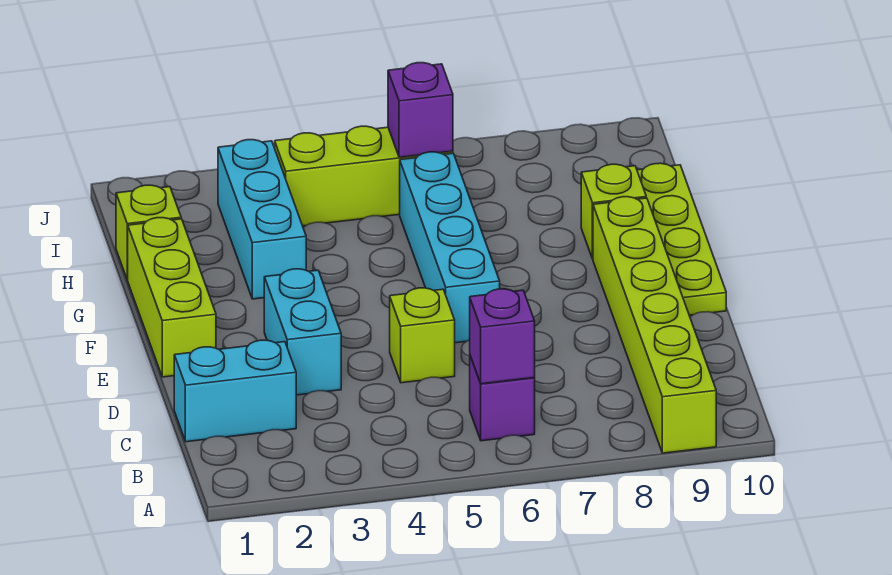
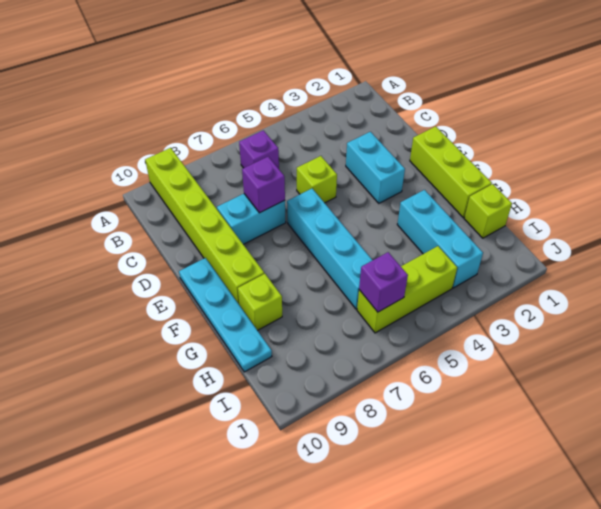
purple 1x1 brick [470,289,535,384] -> purple 1x1 brick moved to [242,157,285,213]
cyan 1x2 brick [174,340,296,442] -> cyan 1x2 brick moved to [217,194,286,244]
lime 1x4 plate [637,163,726,315] -> cyan 1x4 plate [179,258,272,372]

